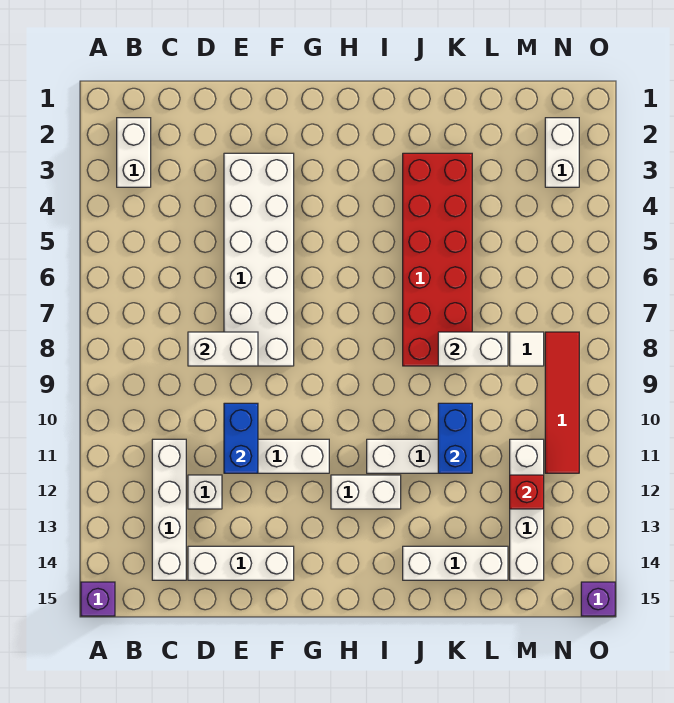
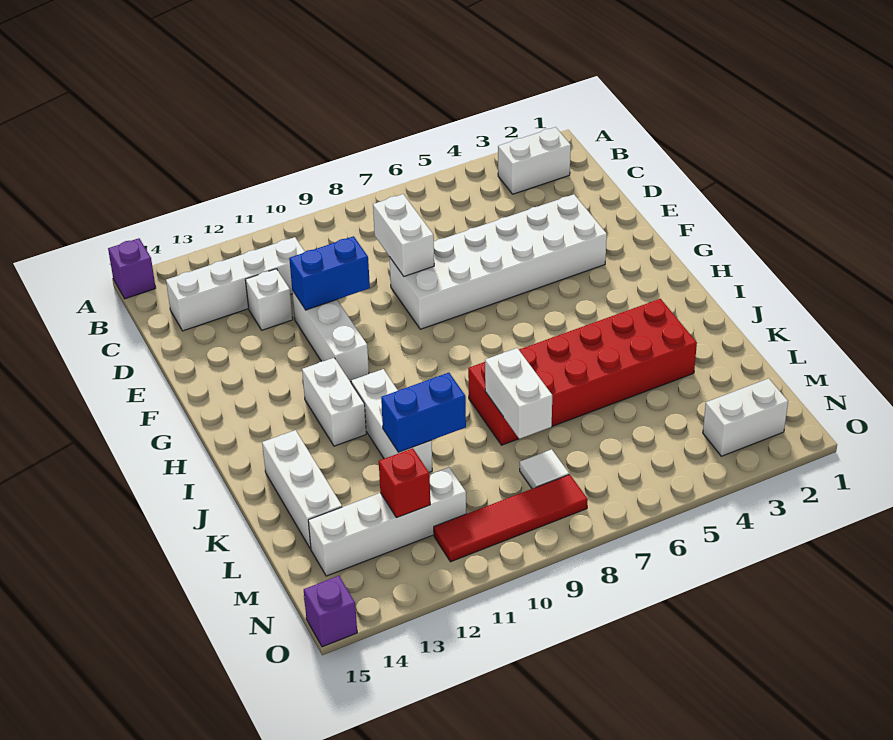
white 1x3 brick [188,546,294,580] -> none

